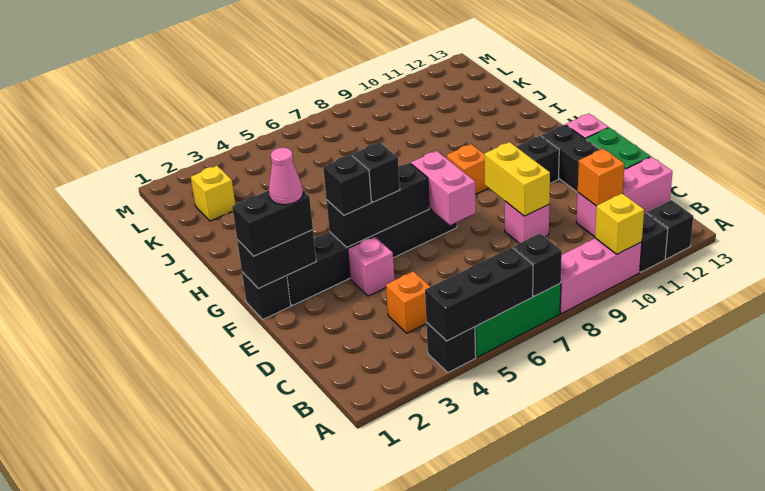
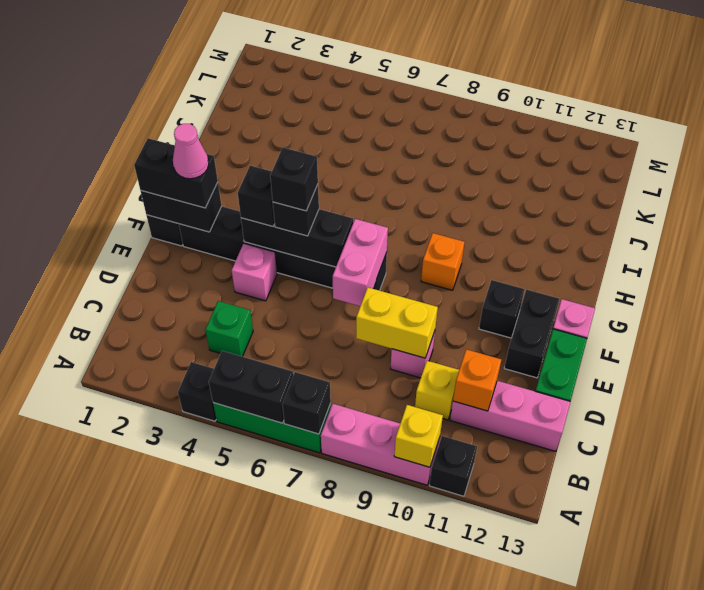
black 1x3 brick [425,247,533,341] -> black 1x2 brick [209,351,293,423]
black 1x1 brick [647,200,693,259] -> black 1x1 brick moved to [270,148,318,211]
orange 1x1 brick [386,271,430,333] -> green 1x1 brick [205,301,253,357]
yellow 1x2 brick [484,142,550,216] -> yellow 1x2 brick turned to [356,288,438,358]
yellow 1x1 brick [191,166,235,221] -> yellow 1x1 brick moved to [415,361,459,420]

